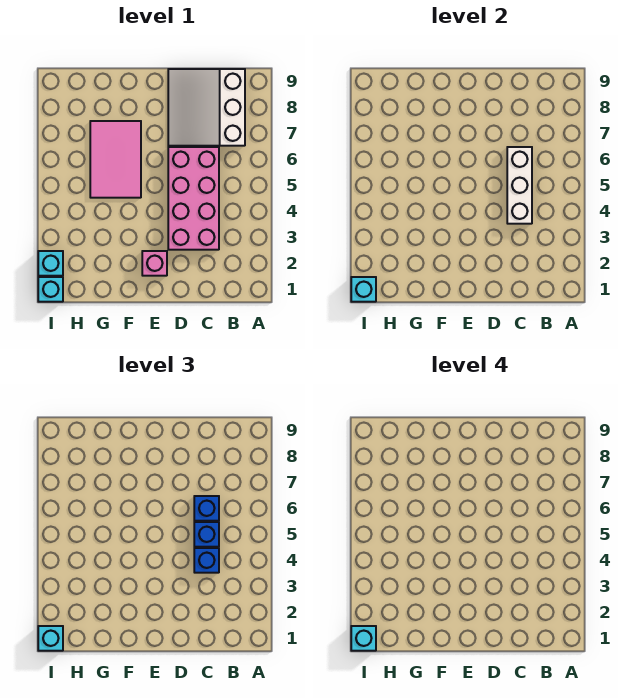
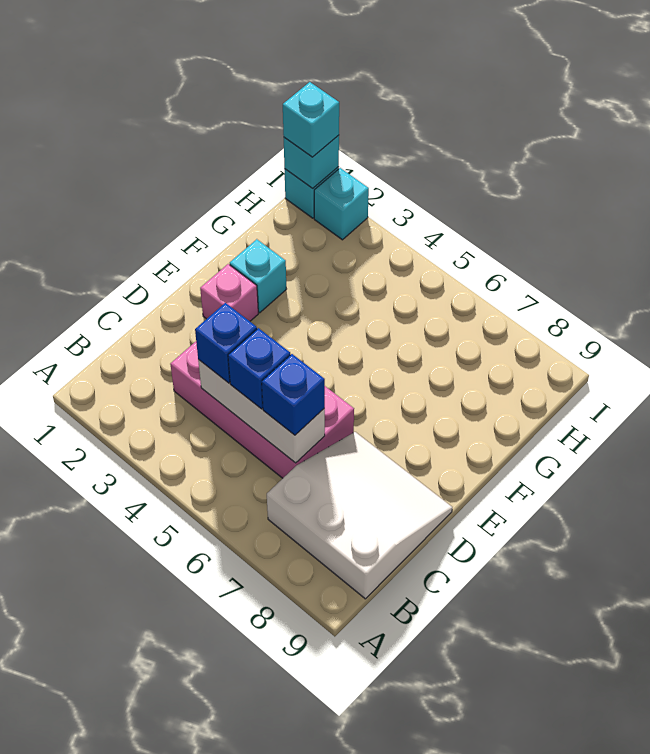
pink 2x3 tile [90,121,141,198] -> none
cyan 1x1 brick [351,626,376,651] -> cyan 1x1 brick moved to [230,239,286,313]

